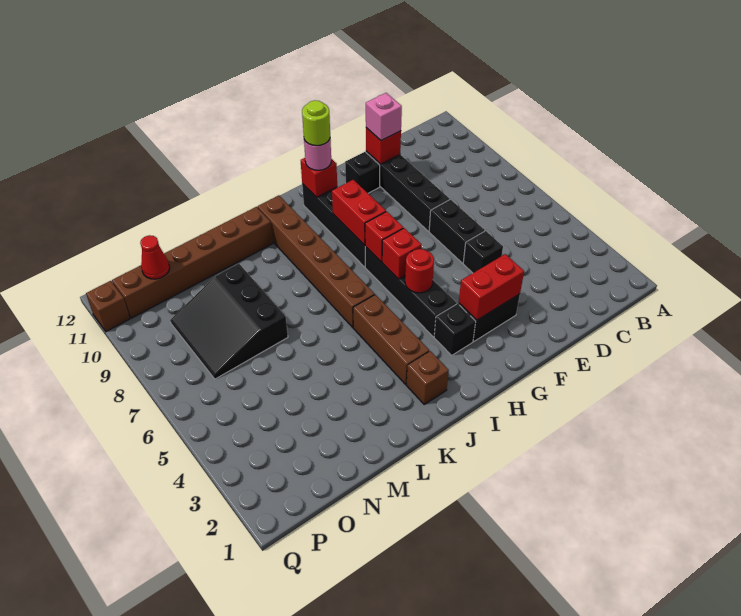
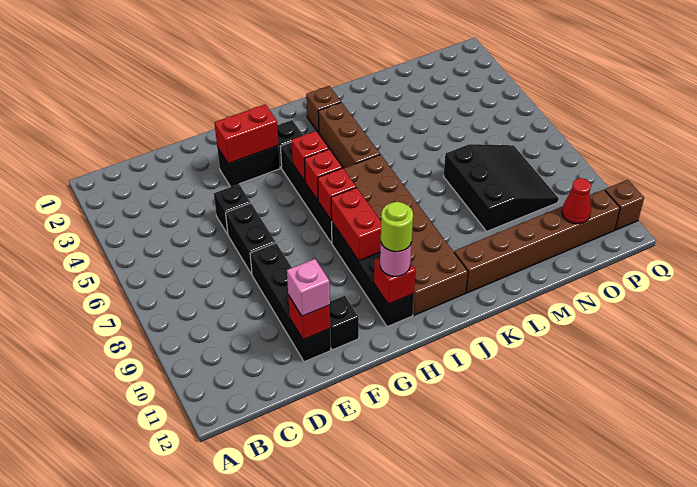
red 1x1 round brick [405,249,434,293] -> red 1x1 brick [292,131,329,181]
brown 1x6 brick [258,195,375,327] -> brown 2x6 brick [344,155,468,315]

